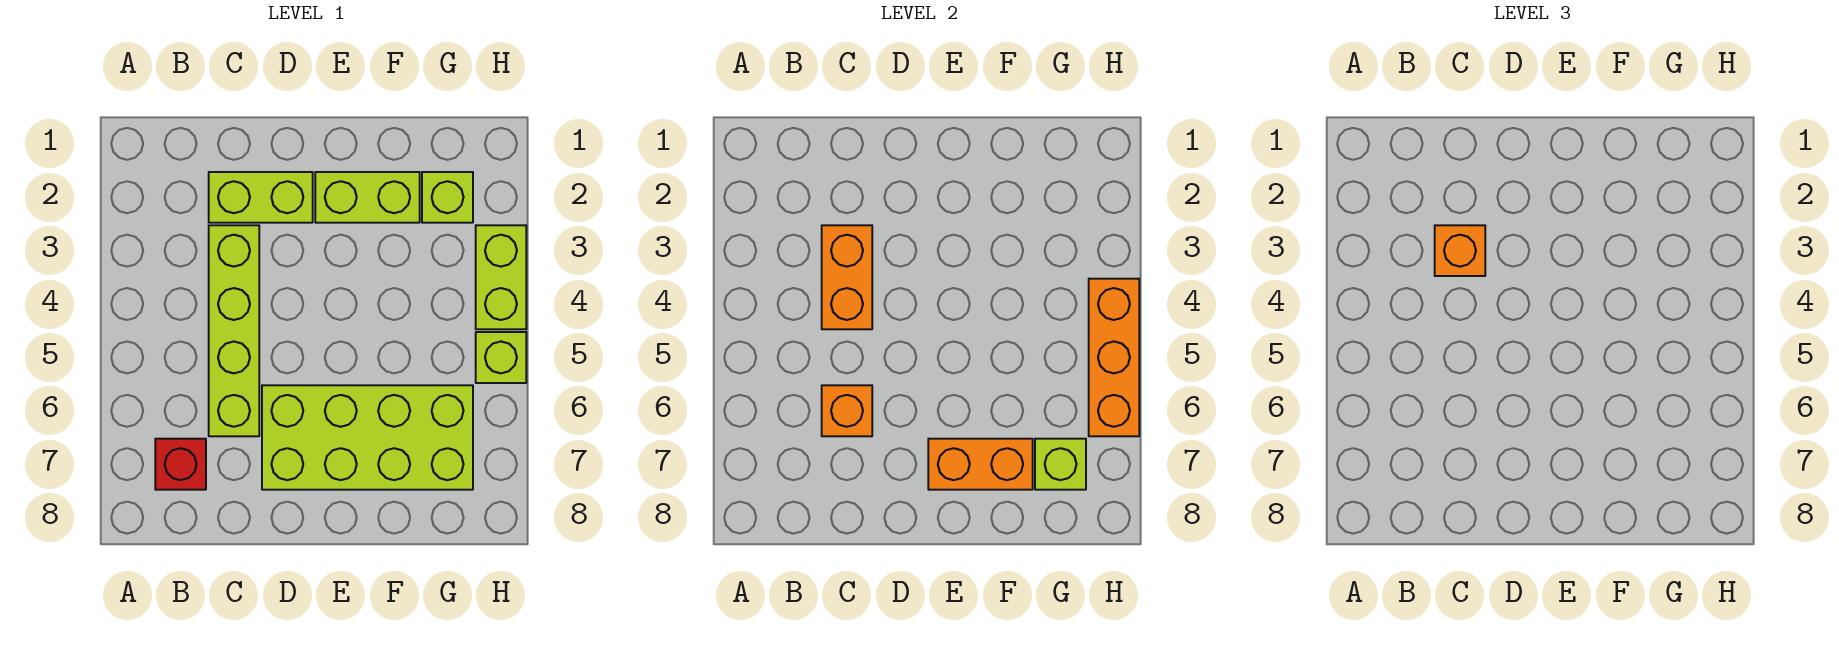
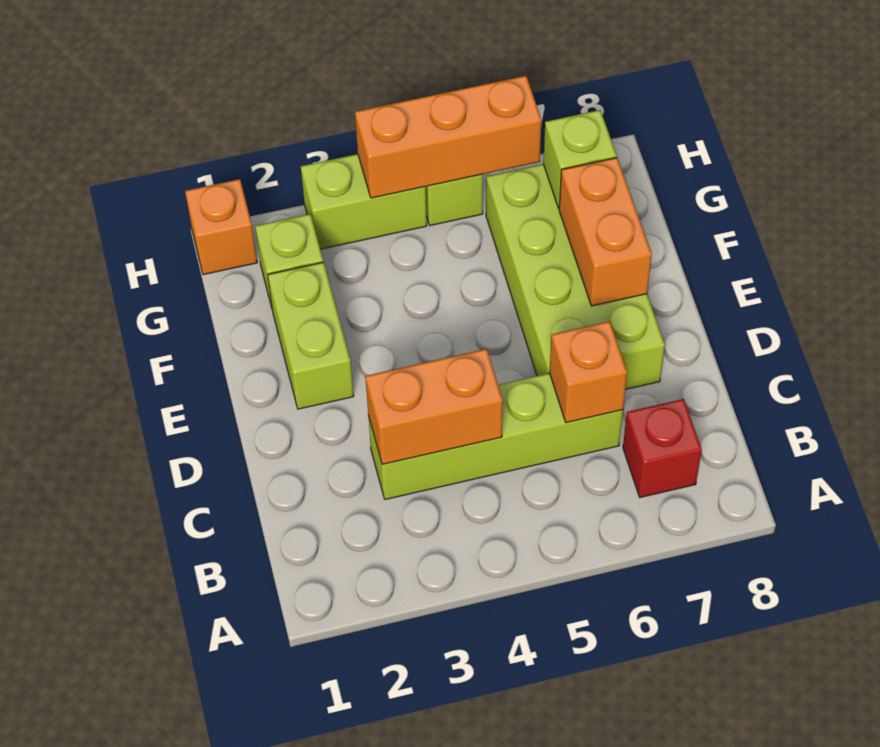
lime 1x2 brick [209,172,313,223] -> none
orange 1x1 brick [1435,225,1485,276] -> orange 1x1 brick moved to [185,179,257,275]

